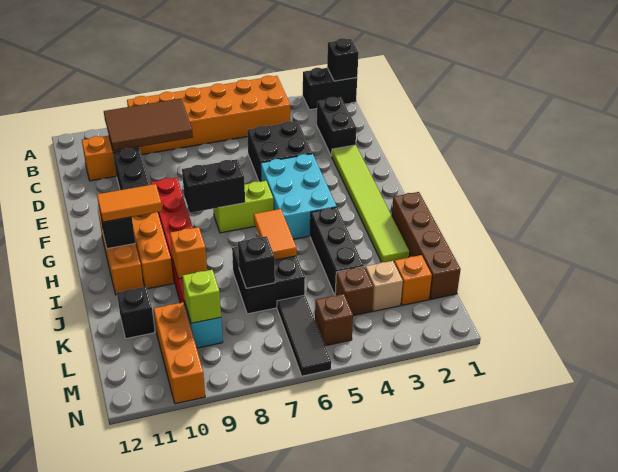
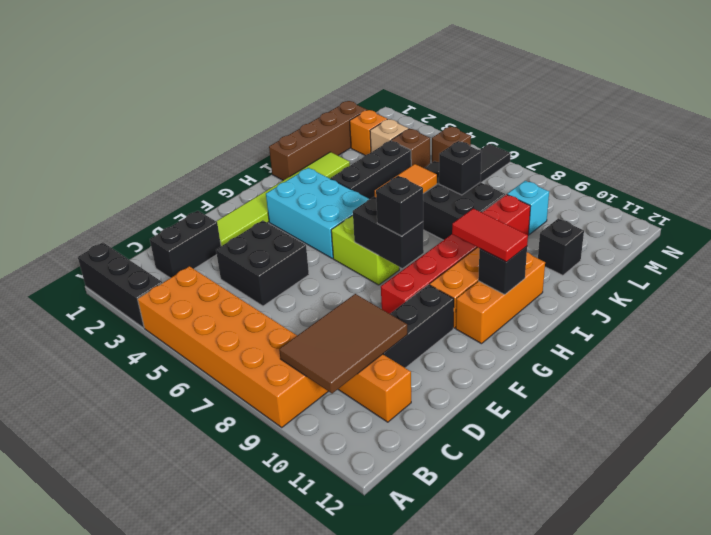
black 1x2 brick [303,68,357,110] -> black 1x3 brick [78,242,162,328]
black 1x1 brick [327,38,359,81] -> black 1x1 brick moved to [376,176,423,236]
brown 2x3 tile [104,99,193,151] -> brown 2x3 tile turned to [279,294,407,394]
cyan 2x3 brick [261,154,337,239] -> cyan 2x3 brick turned to [266,168,369,258]
orange 1x2 tile [97,184,162,222] -> red 1x2 tile [452,209,528,262]
black 2x2 brick [232,247,305,314] -> black 2x3 brick [423,161,505,240]
orange 1x1 brick [170,227,207,279] -> none
lime 1x1 brick [183,270,221,323] -> none
orange 1x3 brick [154,303,205,404] -> none

